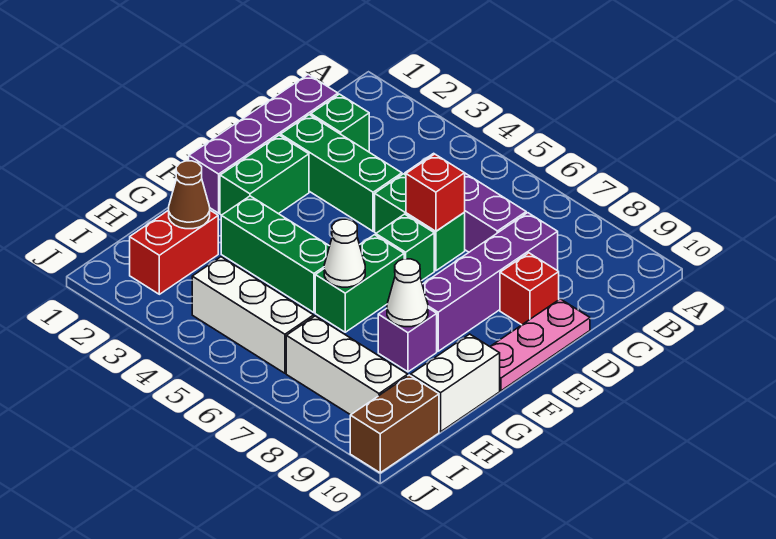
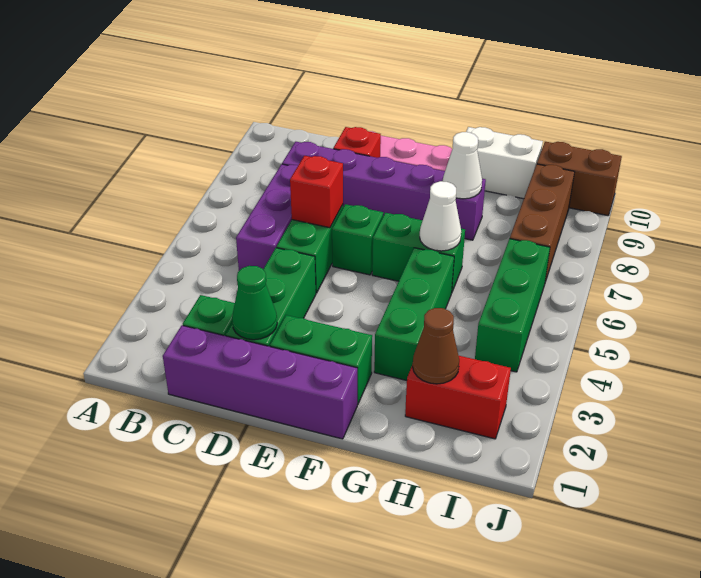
none -> green 1x1 cone [232,266,277,340]
white 1x3 brick [192,257,314,373] -> green 1x3 brick [475,239,550,372]
white 1x3 brick [286,316,408,415] -> brown 1x3 brick [510,164,574,282]

